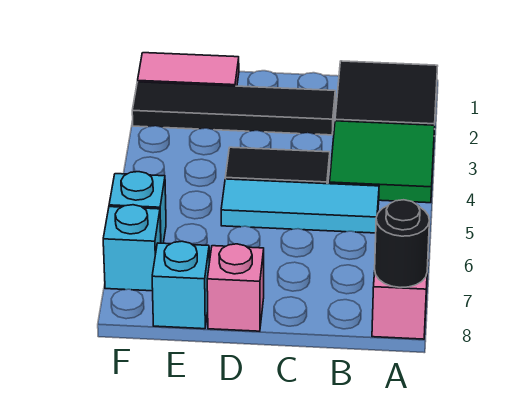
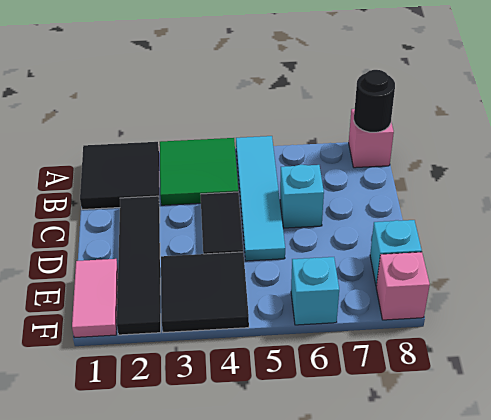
cyan 1x3 tile [221,179,379,233] -> cyan 1x4 tile [236,136,285,261]
pink 1x1 brick [207,244,264,331] -> pink 1x1 brick moved to [376,252,430,320]
none -> black 2x2 tile [161,252,249,332]
cyan 1x1 brick [103,205,161,291] -> cyan 1x1 brick moved to [280,165,324,228]

